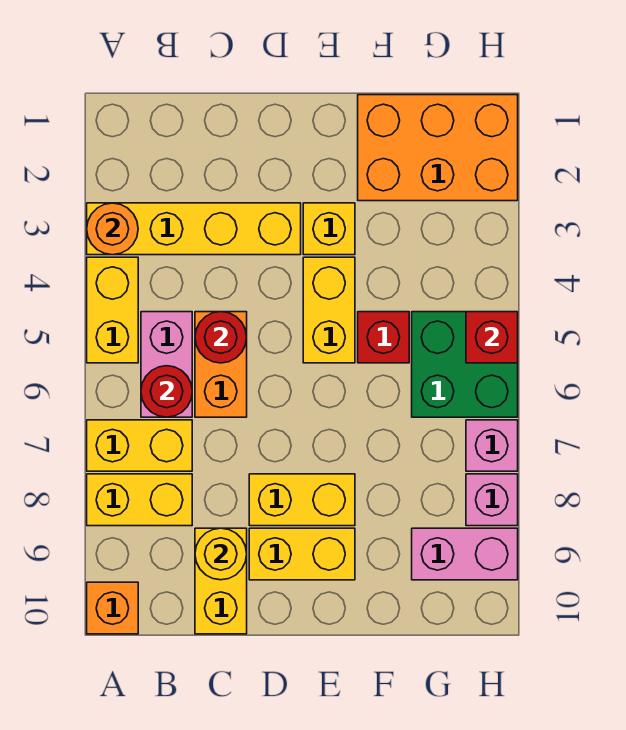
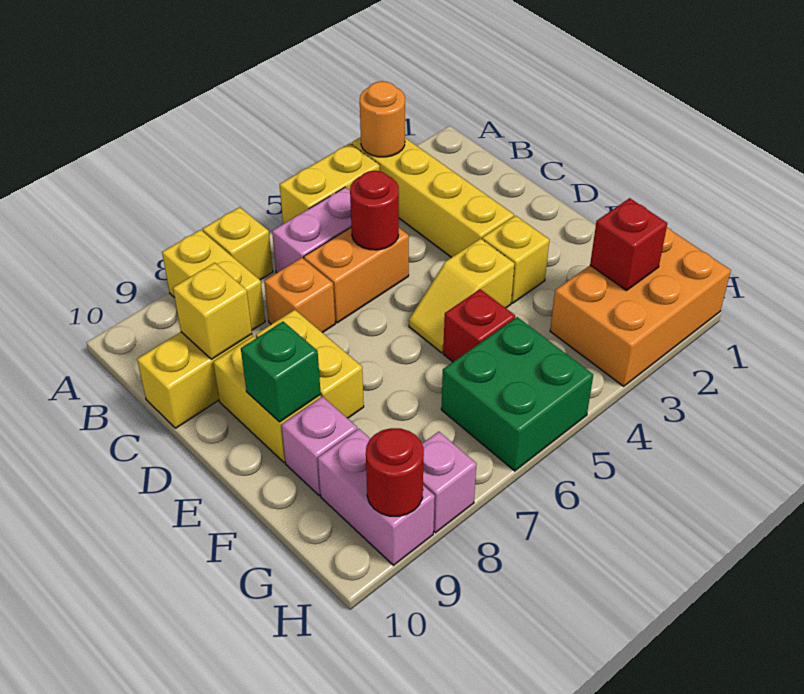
yellow 1x2 brick [87,420,192,471] -> yellow 1x1 brick [203,207,273,280]
orange 1x1 brick [87,582,138,634] -> orange 1x1 brick moved to [264,258,335,333]
red 1x1 round brick [141,366,192,417] -> red 1x1 round brick moved to [366,428,424,516]
yellow 1x1 round brick [195,528,247,580] -> yellow 1x1 brick [173,263,252,359]
yellow 1x2 brick [303,257,355,363] -> yellow 1x2 slope [409,239,515,353]
none -> green 1x1 brick [241,322,321,422]
orange 2x3 brick [358,95,518,201] -> orange 2x3 brick turned to [550,227,731,386]
red 1x1 brick [466,312,518,363] -> red 1x1 brick moved to [590,198,667,290]
pink 1x1 brick [466,420,518,471] -> pink 1x1 brick moved to [281,396,357,495]

